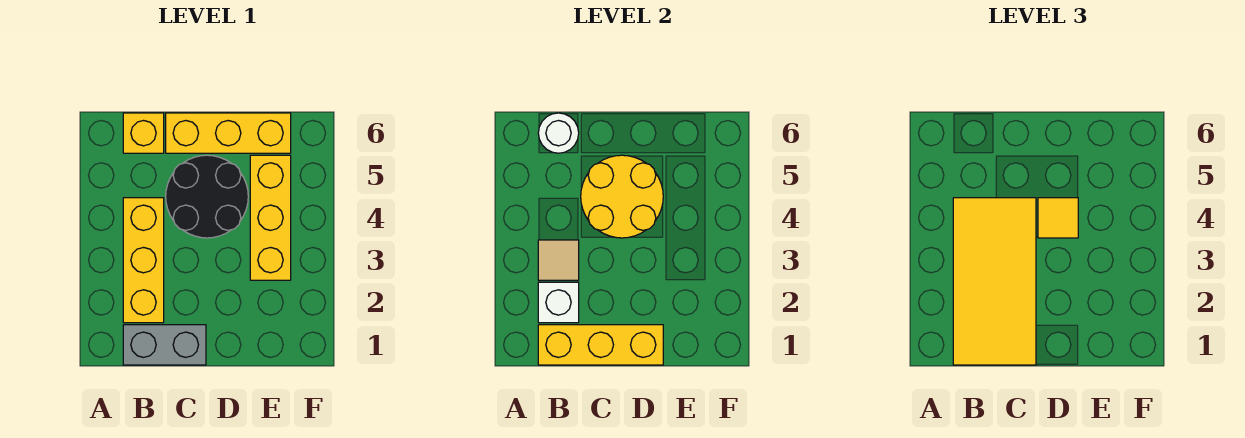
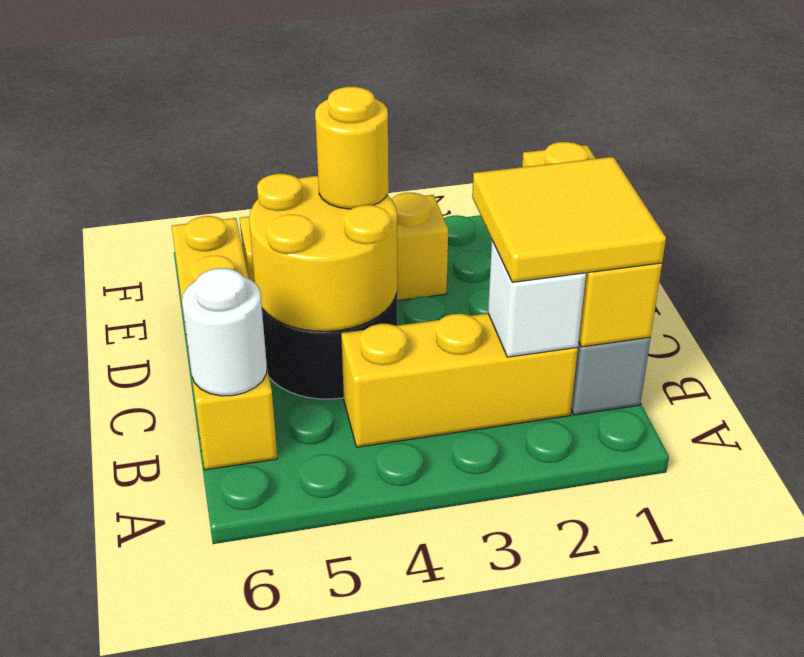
yellow 2x4 tile [953,198,1036,365] -> yellow 2x2 tile [472,157,666,282]
tan 1x1 tile [538,240,579,280] -> none
yellow 1x1 tile [1038,198,1078,238] -> yellow 1x1 round brick [315,87,389,209]

